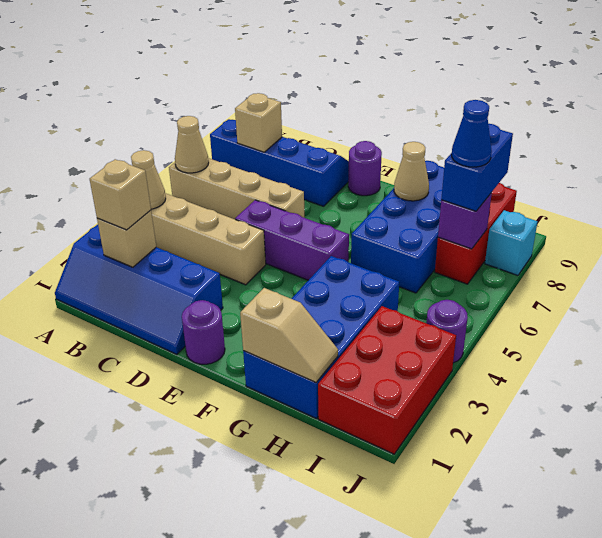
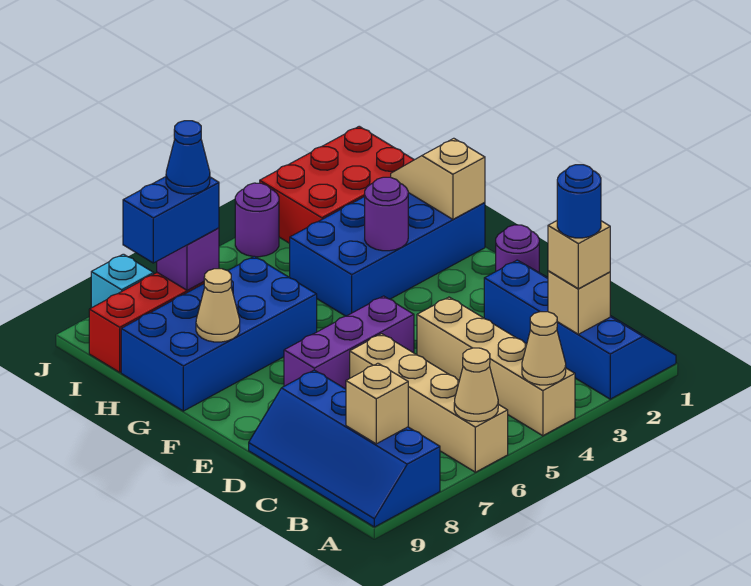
none -> blue 1x1 round brick [557,165,601,238]
purple 1x3 brick [235,200,349,280] -> purple 1x3 brick turned to [284,296,414,389]
purple 1x1 round brick [348,141,382,196] -> purple 1x1 round brick moved to [365,177,408,251]

